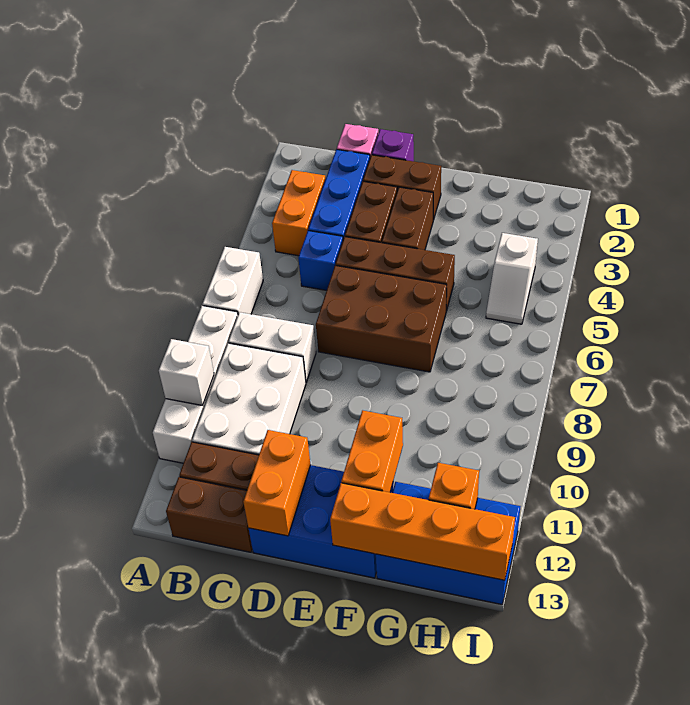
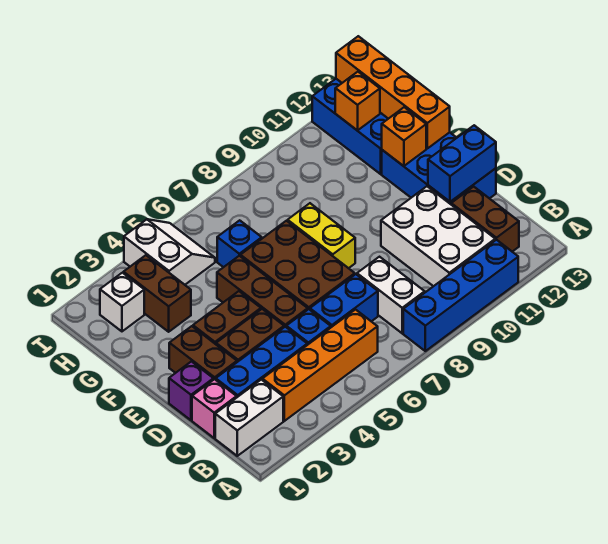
white 1x2 brick [202,247,263,314] -> white 1x2 brick moved to [215,380,283,456]
white 1x4 brick [153,305,238,463] -> blue 1x4 brick [403,240,518,351]
white 1x1 brick [159,339,214,406] -> white 1x1 brick moved to [100,273,144,331]
orange 1x2 brick [272,170,326,256] -> orange 1x4 brick [262,310,378,421]
white 2x3 brick [192,343,306,455] -> white 2x3 brick turned to [381,186,495,286]
brown 1x2 brick [166,477,252,552] -> brown 1x2 brick moved to [123,255,191,332]
none -> blue 1x2 brick [310,274,378,327]
orange 1x2 brick [244,430,310,536] -> blue 1x2 brick [428,125,496,202]
none -> yellow 1x2 brick [288,203,355,268]
orange 1x2 brick [341,410,403,492] -> orange 1x1 brick [382,107,426,166]
none -> blue 1x1 brick [217,220,262,267]
white 1x2 slope [486,233,538,324] -> white 2x2 slope [124,219,215,285]

